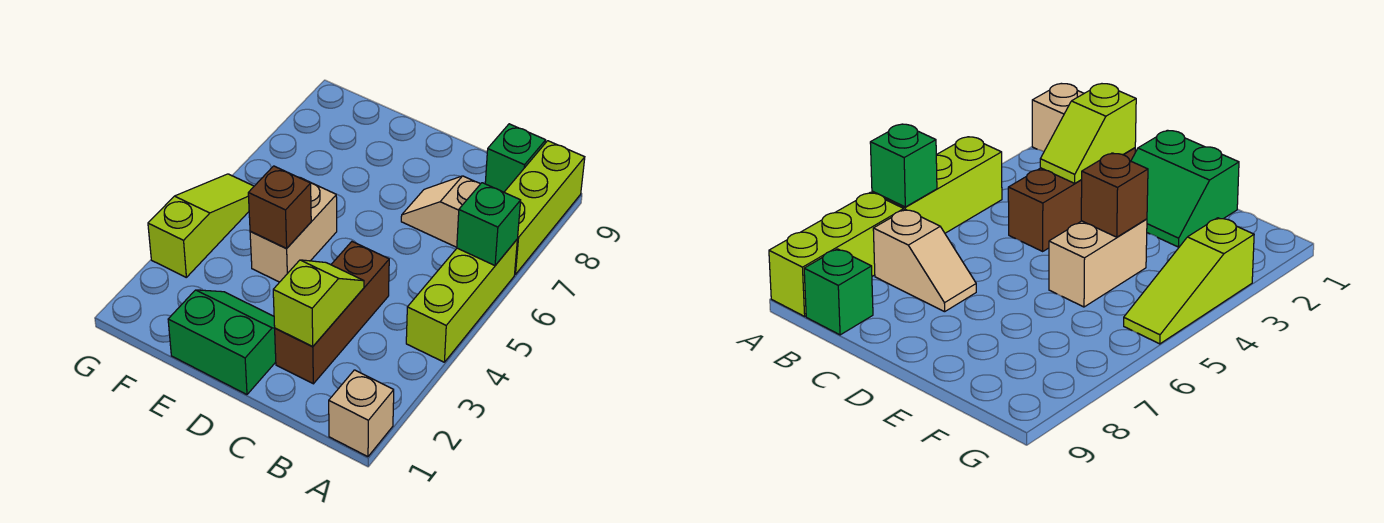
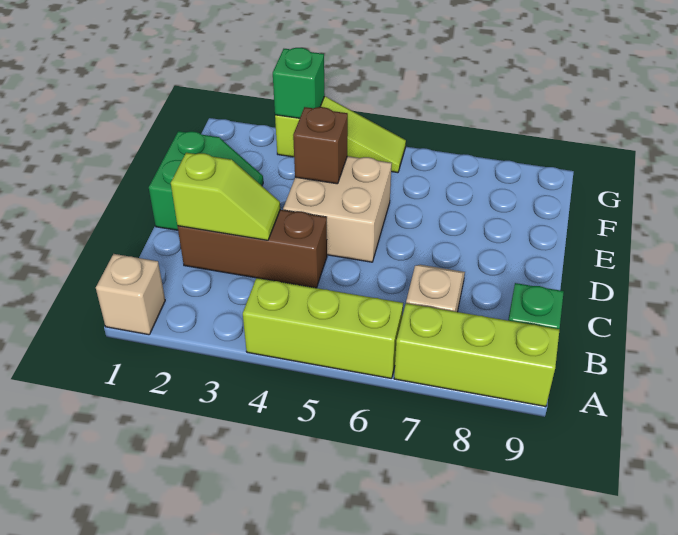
green 1x1 brick [457,183,521,265] -> green 1x1 brick moved to [273,48,325,119]
tan 1x2 brick [250,178,337,282] -> tan 2x2 brick [283,156,392,262]

